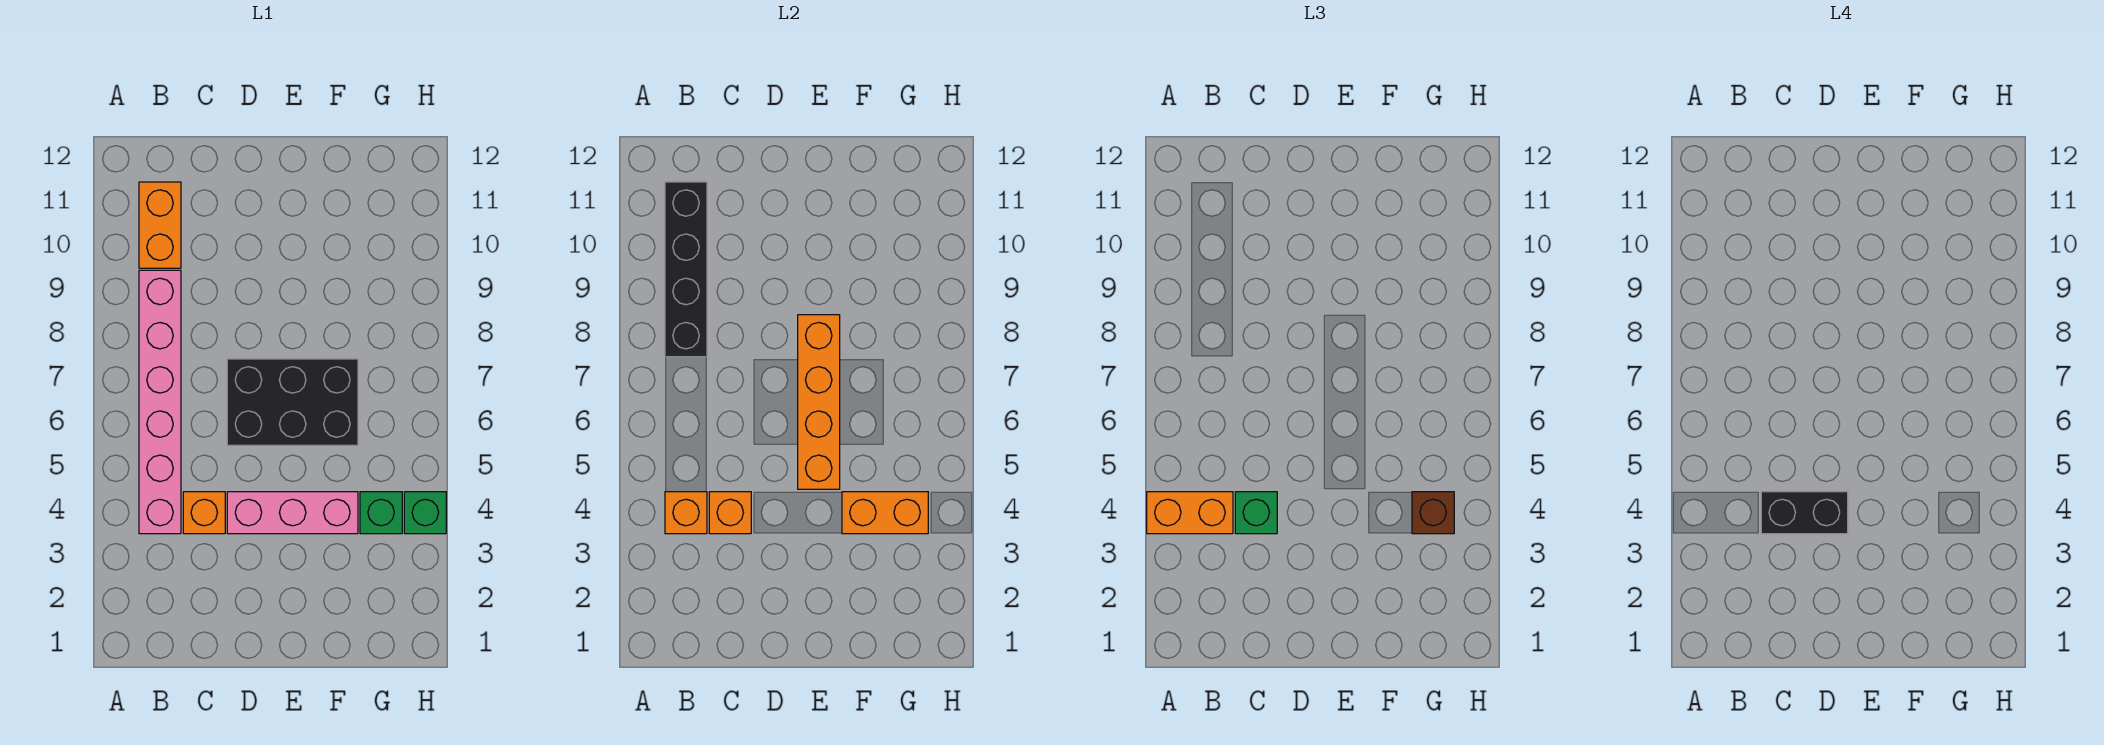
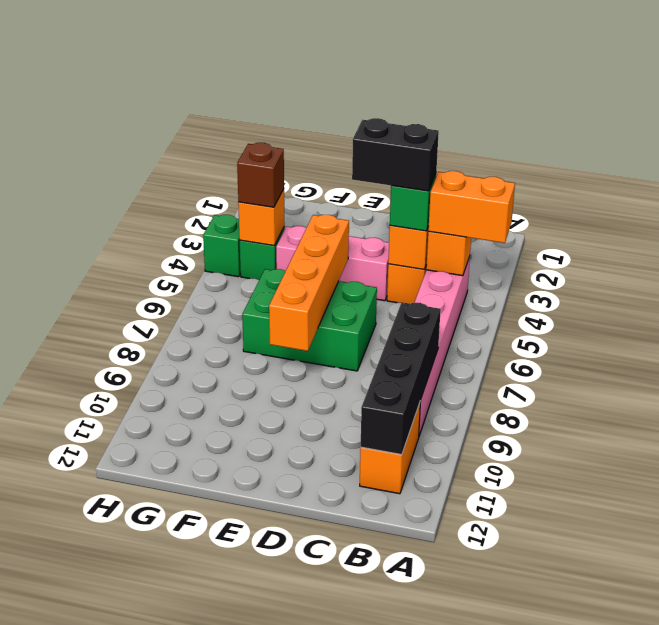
black 2x3 brick [227,359,358,445] -> green 2x3 brick [242,269,377,371]
orange 1x2 brick [842,492,928,534] -> orange 1x1 brick [238,189,285,246]

